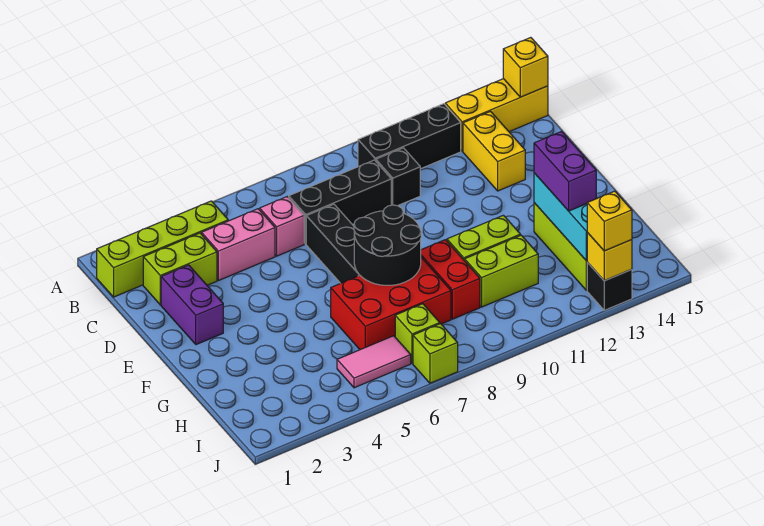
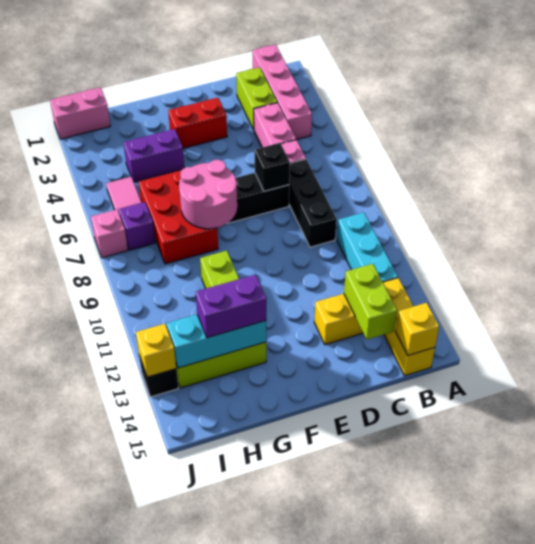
lime 1x4 brick [97,201,228,297] -> pink 1x4 brick [253,44,312,140]
black 1x3 brick [358,104,461,169] -> cyan 1x3 brick [337,212,398,282]
black 1x1 brick [376,148,420,206] -> black 1x1 brick moved to [255,143,290,191]
purple 1x2 brick [161,265,223,345] -> purple 1x2 brick moved to [123,129,184,182]
black 2x2 round brick [354,205,421,285] -> pink 2x2 round brick [179,160,237,229]
red 1x2 brick [421,240,480,319] -> red 1x2 brick moved to [168,98,227,148]
lime 1x2 brick [465,235,538,307] -> lime 1x2 brick moved to [344,264,397,339]
none -> pink 1x2 brick [50,87,110,139]
lime 1x1 brick [395,304,440,363] -> purple 1x1 brick [119,202,155,250]
lime 1x1 brick [413,324,458,383] -> pink 1x1 brick [91,209,128,258]
yellow 1x1 brick [587,191,632,251] -> none

